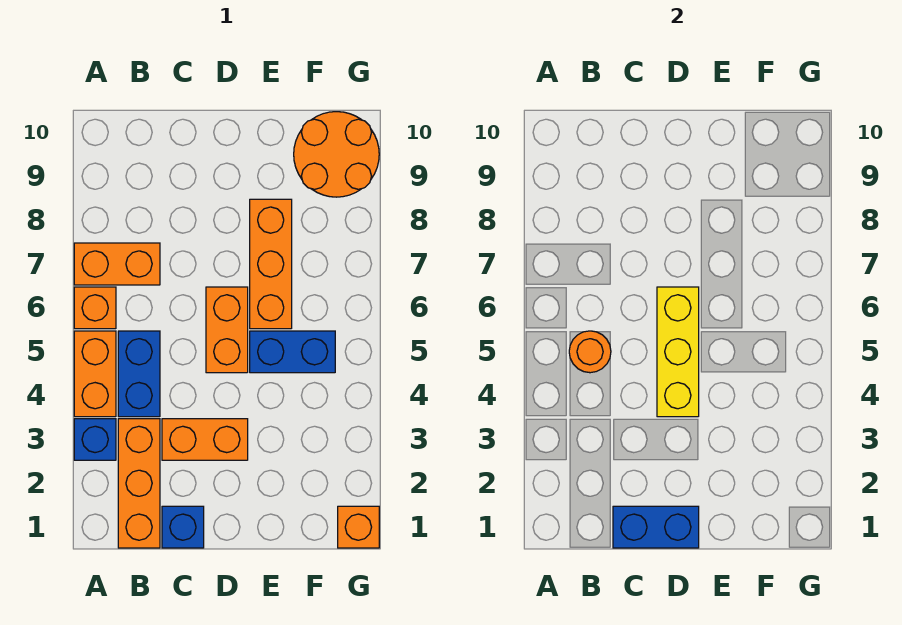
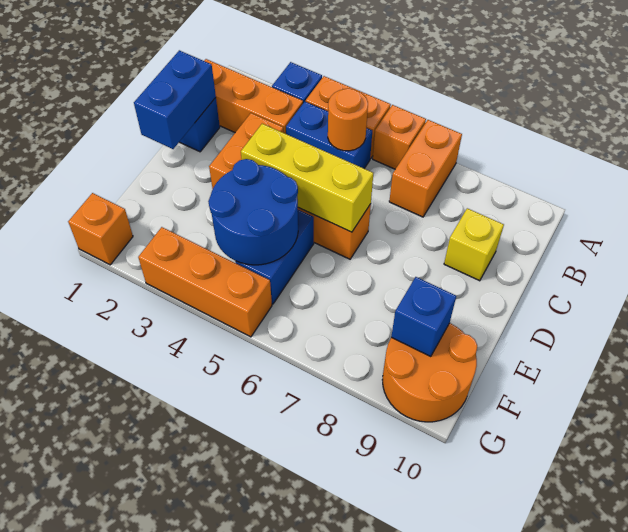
none -> yellow 1x1 brick [444,208,504,281]
none -> blue 2x2 round brick [208,159,298,265]
orange 1x3 brick [250,199,292,329] -> orange 1x3 brick moved to [138,227,272,337]
none -> blue 1x1 brick [391,277,456,357]

